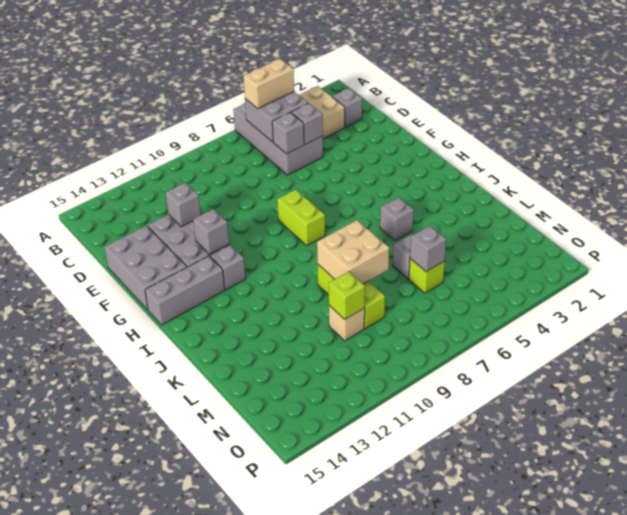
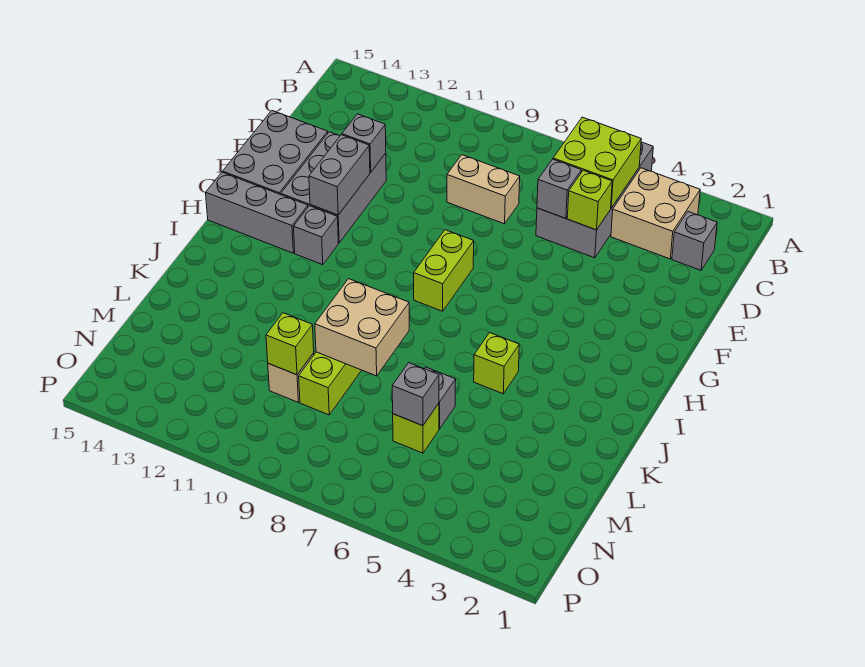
grey 2x2 brick [245,92,308,142] -> lime 2x2 brick [553,117,641,208]
tan 1x2 brick [243,59,294,109] -> tan 1x2 brick moved to [447,155,520,224]
grey 1x1 brick [291,103,323,144] -> lime 1x1 brick [567,170,612,230]
grey 1x1 brick [193,209,229,254] -> grey 1x2 brick [309,135,370,215]
grey 1x1 brick [380,197,414,240] -> lime 1x1 brick [474,333,519,394]

